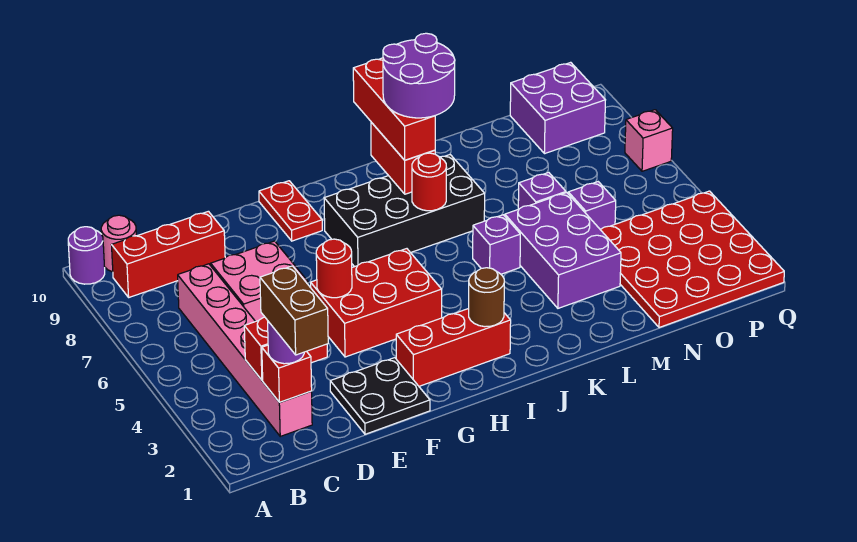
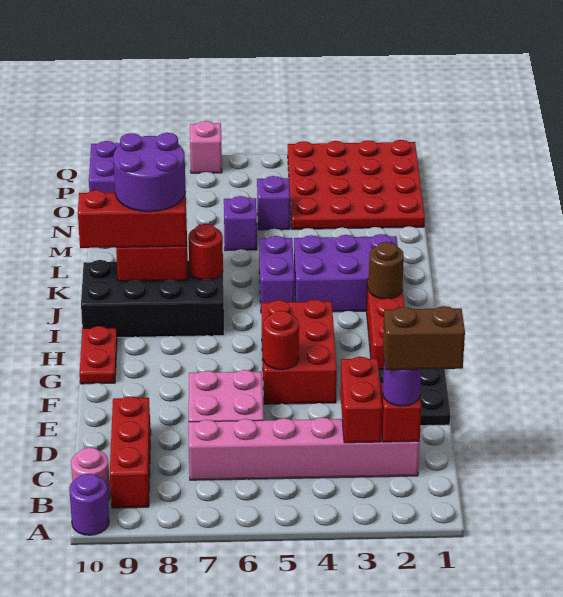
red 1x2 plate [259,181,322,241] -> red 1x2 plate turned to [80,326,117,384]
black 2x4 brick [324,155,485,267] -> black 2x4 brick turned to [81,260,224,338]
purple 1x1 brick [473,215,520,274] -> purple 1x2 brick [259,236,295,303]
purple 2x3 brick [505,193,621,308] -> purple 2x3 brick moved to [294,234,398,312]

